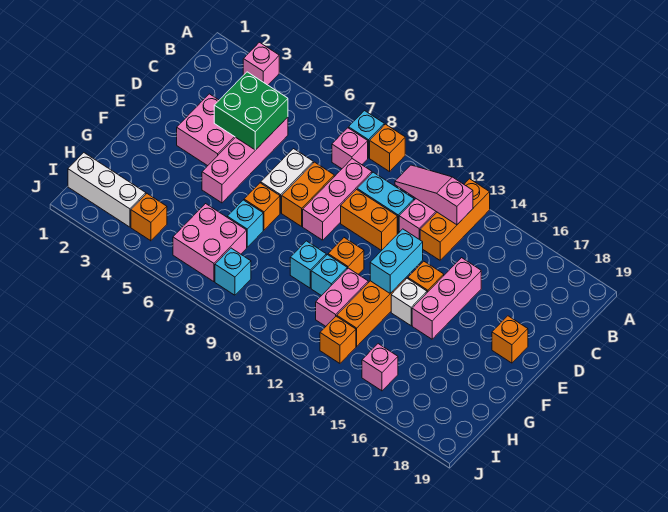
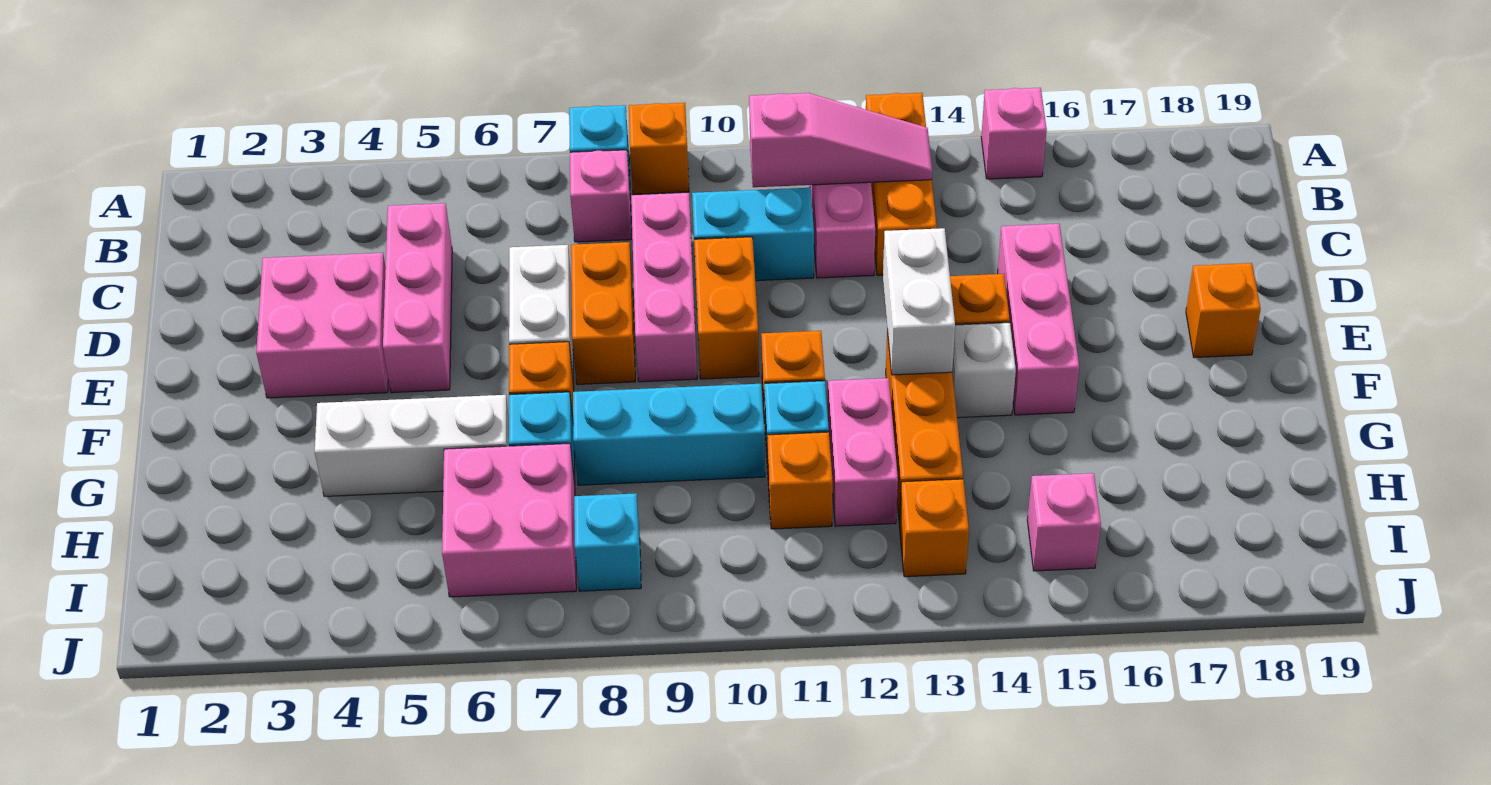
pink 1x1 brick [243,42,279,85] -> pink 1x1 brick moved to [981,88,1047,179]
pink 1x3 slope [395,165,473,225] -> pink 1x3 slope turned to [749,93,932,187]
green 2x2 brick [214,72,288,150] -> none
pink 1x4 brick [202,117,288,203] -> pink 1x3 brick [383,203,452,393]
orange 1x2 brick [341,190,397,251] -> orange 1x2 brick turned to [694,237,759,379]
cyan 1x2 brick [370,229,423,293] -> white 1x2 brick [883,228,955,375]
cyan 1x1 brick [290,241,326,288] -> cyan 1x3 brick [573,384,765,485]
white 1x3 brick [68,153,146,227] -> white 1x3 brick moved to [315,395,509,497]
orange 1x1 brick [131,194,167,241] -> orange 1x1 brick moved to [767,432,833,529]

